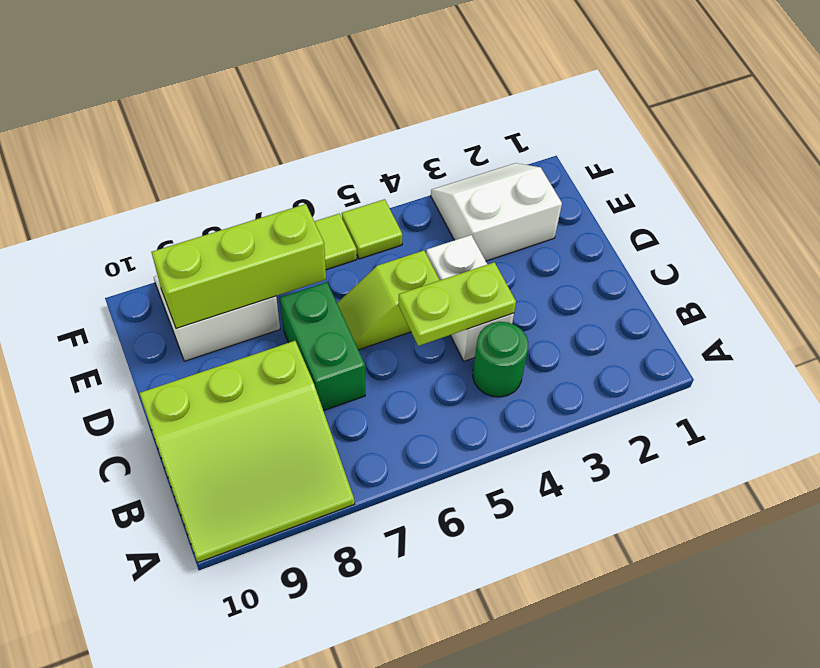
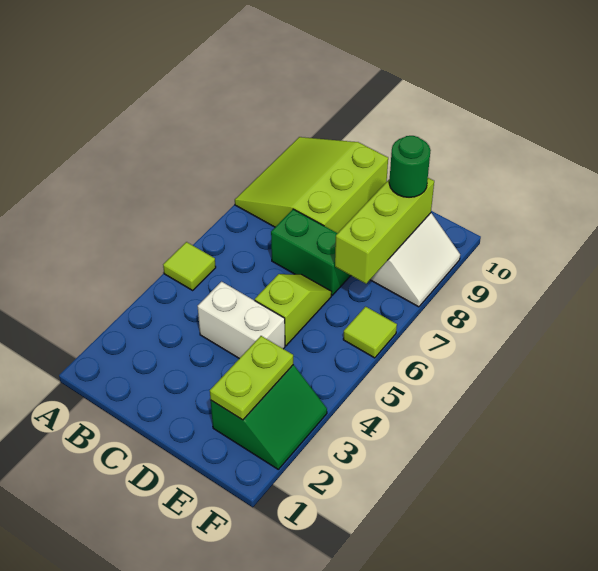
green 1x1 round brick [473,322,528,397] -> green 1x1 round brick moved to [389,136,431,197]
lime 1x2 plate [398,262,516,346] -> lime 1x2 plate moved to [210,336,293,420]
white 2x2 slope [431,163,562,261] -> green 2x2 slope [211,365,327,469]
lime 1x1 tile [342,199,403,259] -> lime 1x1 tile moved to [163,242,216,290]

